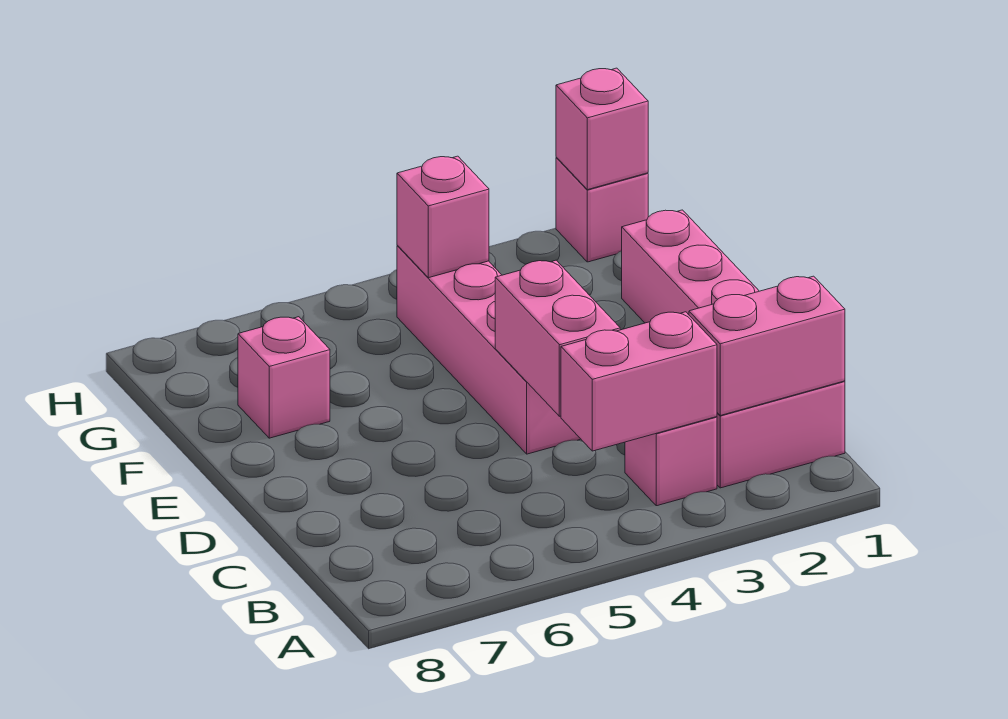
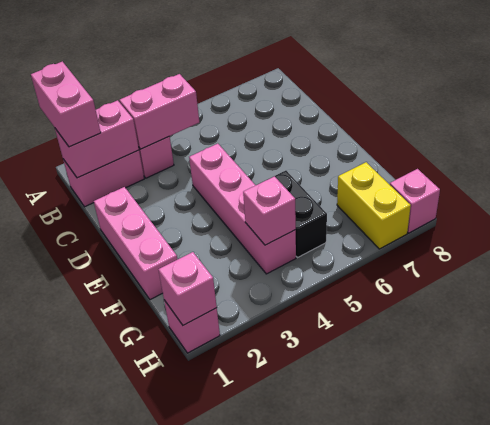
pink 1x2 brick [495,260,620,416] -> pink 1x2 brick moved to [31,61,101,147]
none -> black 1x2 brick [261,170,327,258]
pink 1x1 brick [238,317,330,438] -> pink 1x1 brick moved to [390,169,440,233]
none -> yellow 1x2 brick [337,162,411,249]

